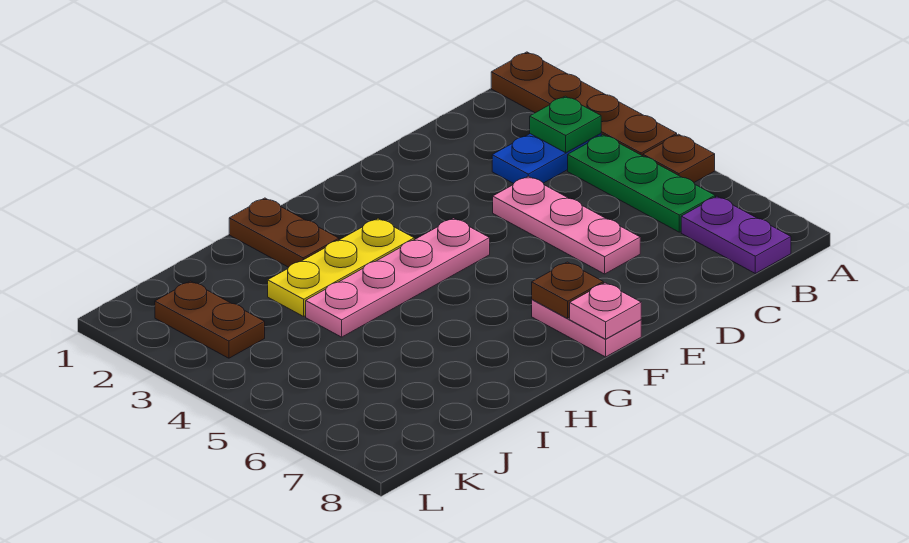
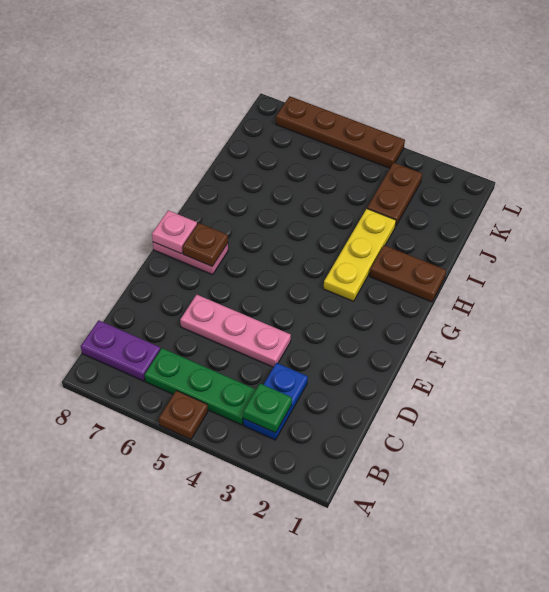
brown 1x4 plate [491,52,677,156] -> brown 1x4 plate moved to [276,96,405,168]
pink 1x4 plate [306,218,490,337] -> none
brown 1x2 plate [155,281,265,358] -> brown 1x2 plate turned to [367,163,422,227]

